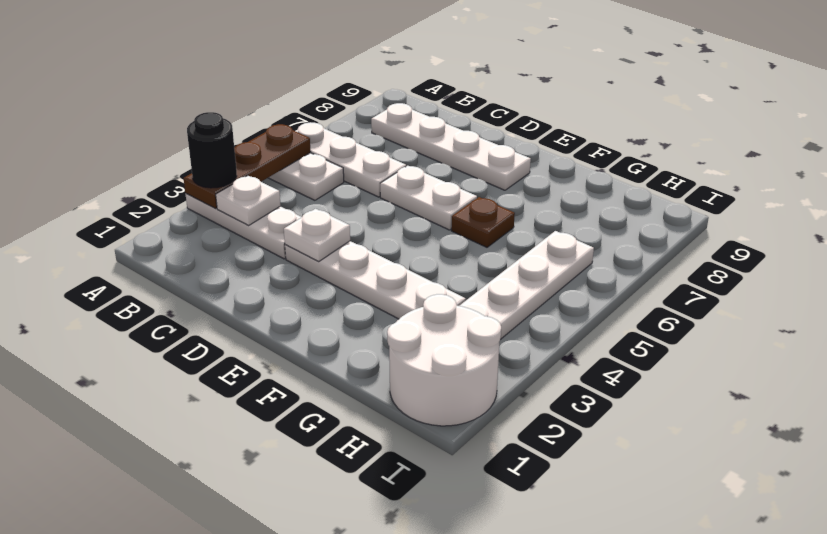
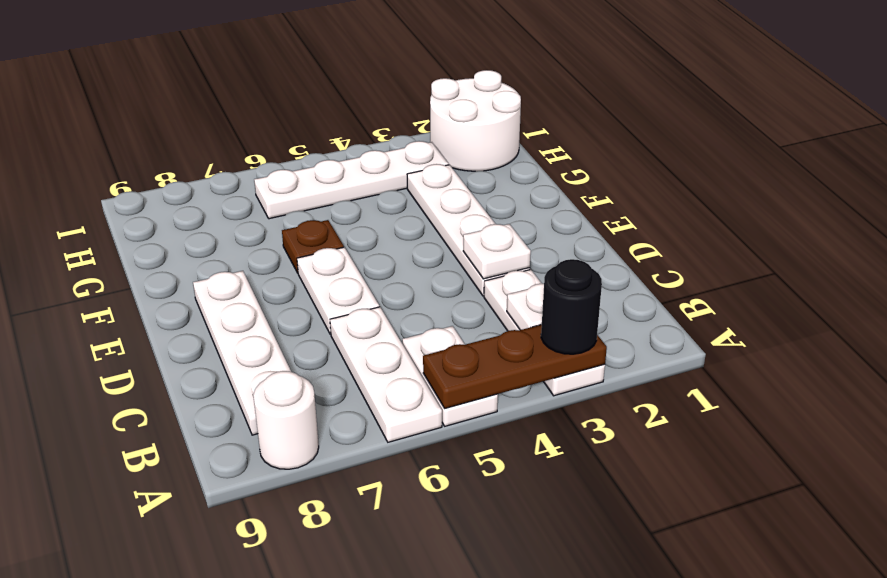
none -> white 1x1 round brick [253,371,319,469]

